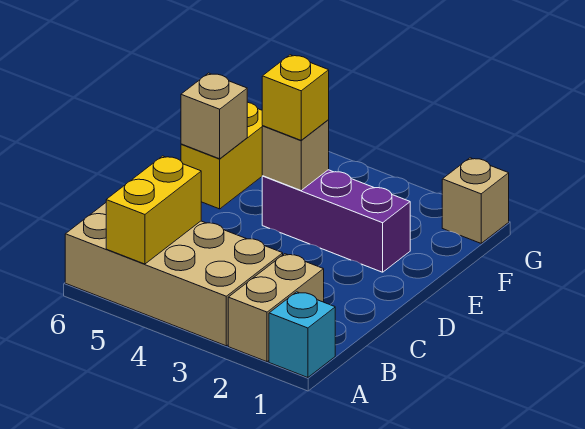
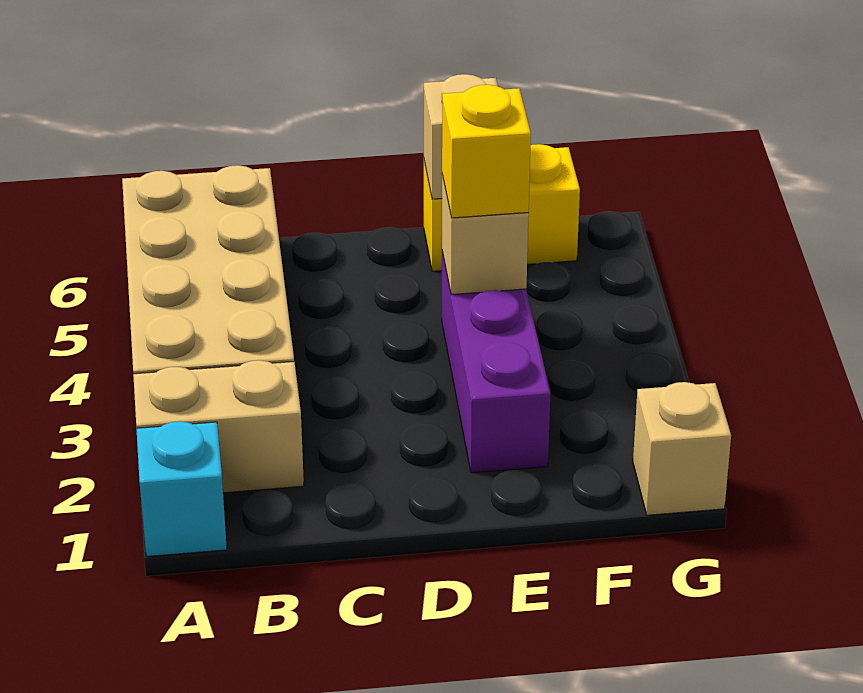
yellow 1x2 brick [106,156,201,264] -> none

